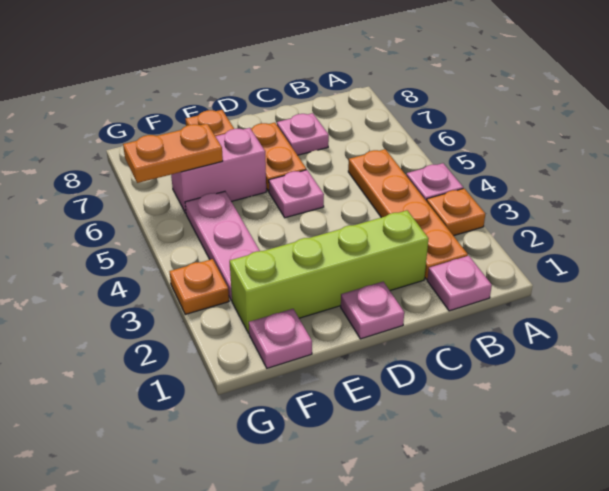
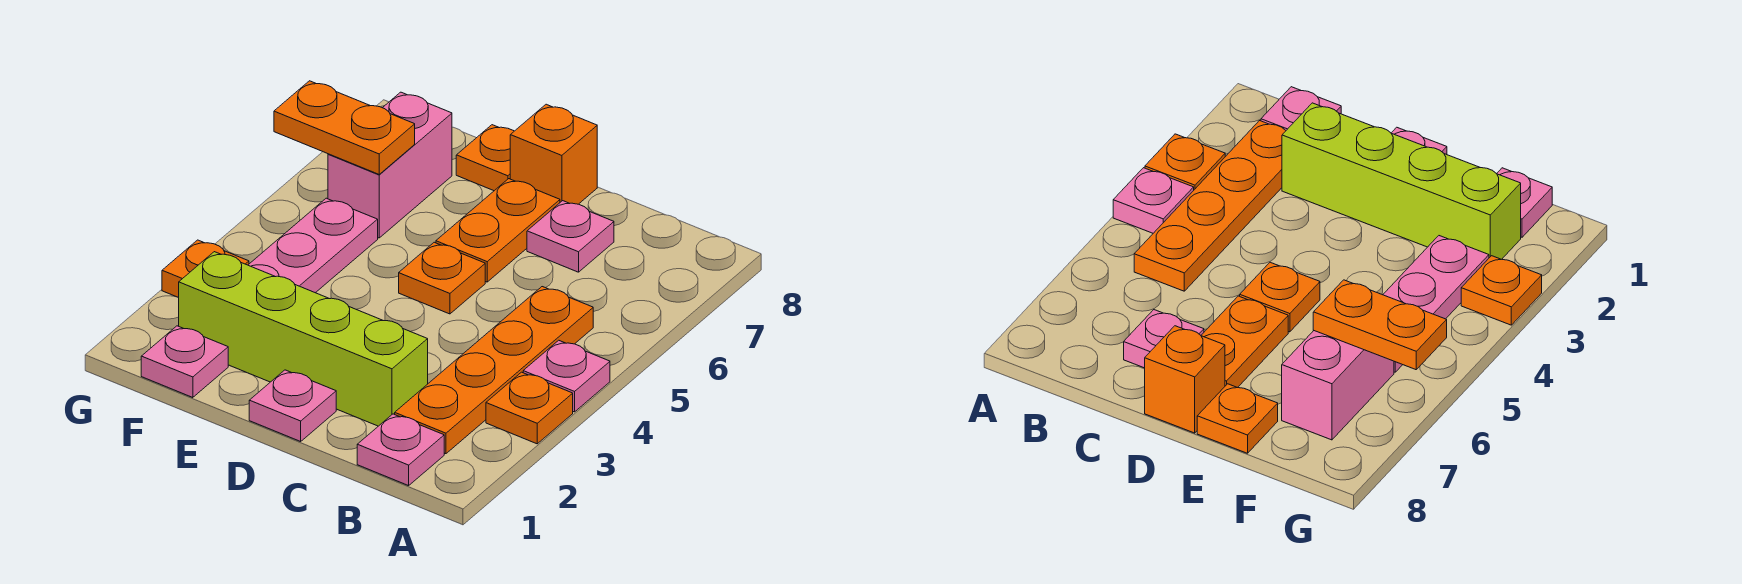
pink 1x1 plate [269,170,324,218] -> orange 1x1 plate [399,242,485,314]
none -> orange 1x1 brick [510,104,597,204]
pink 1x2 brick [171,128,266,213] -> pink 1x2 brick turned to [328,92,452,238]

